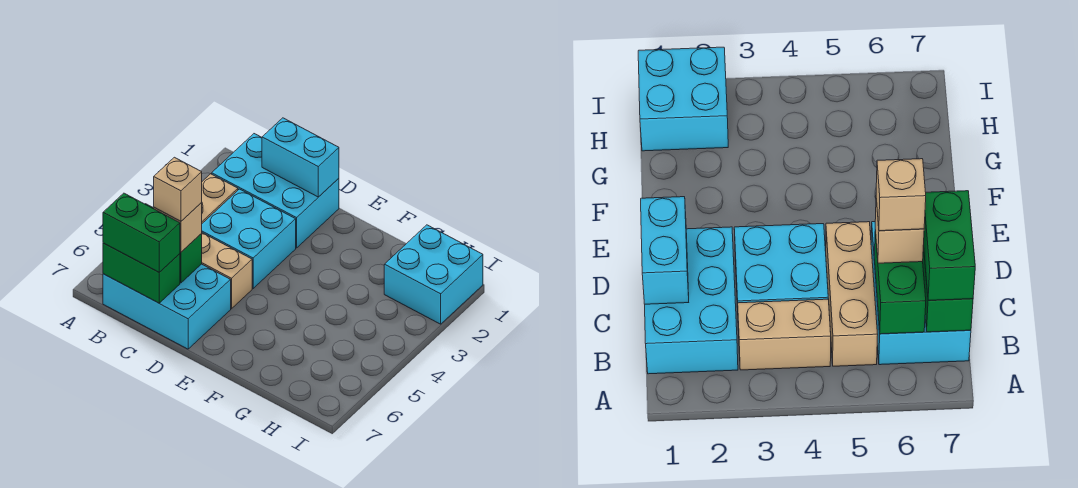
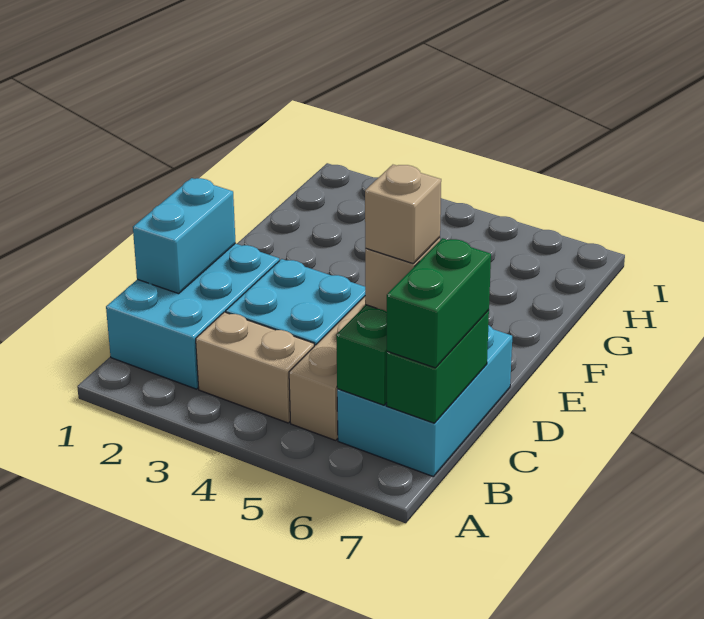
cyan 2x2 brick [384,225,483,324] -> none

